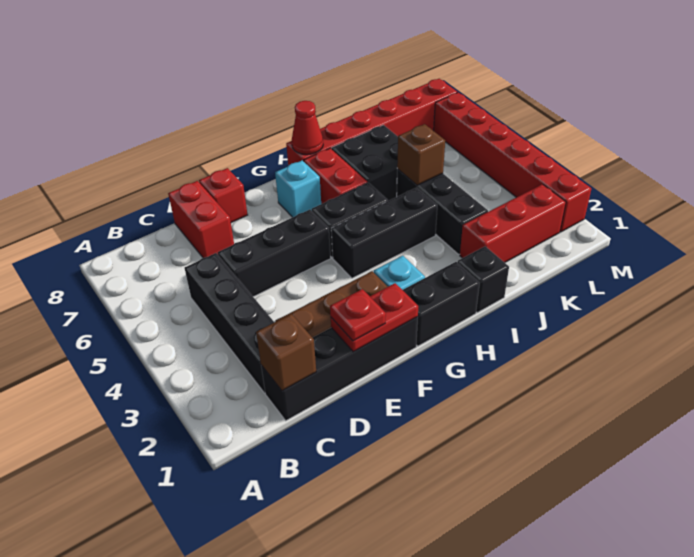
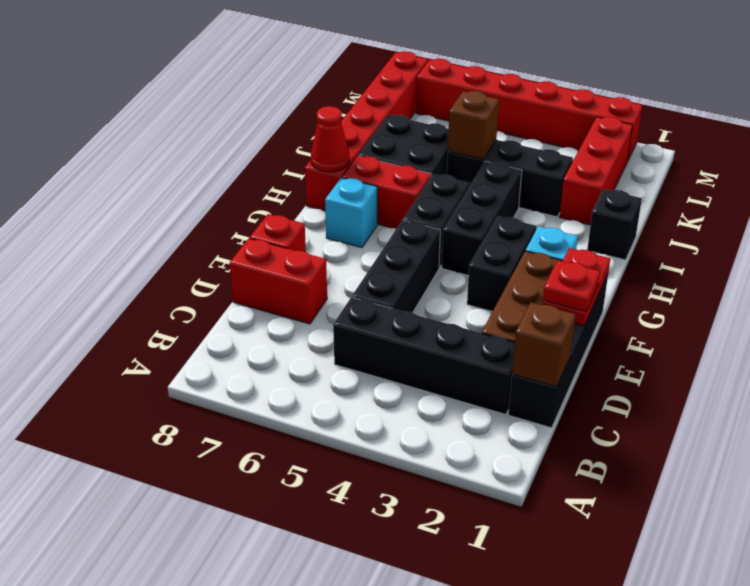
black 1x2 brick [403,262,480,346] -> black 1x2 brick moved to [467,216,536,312]

